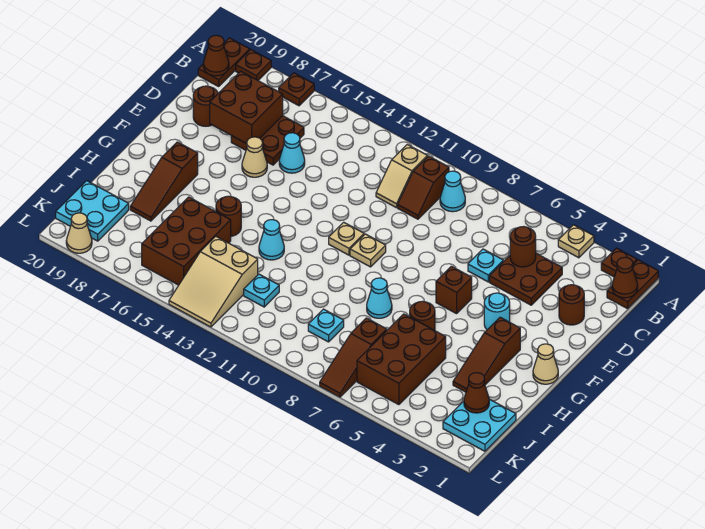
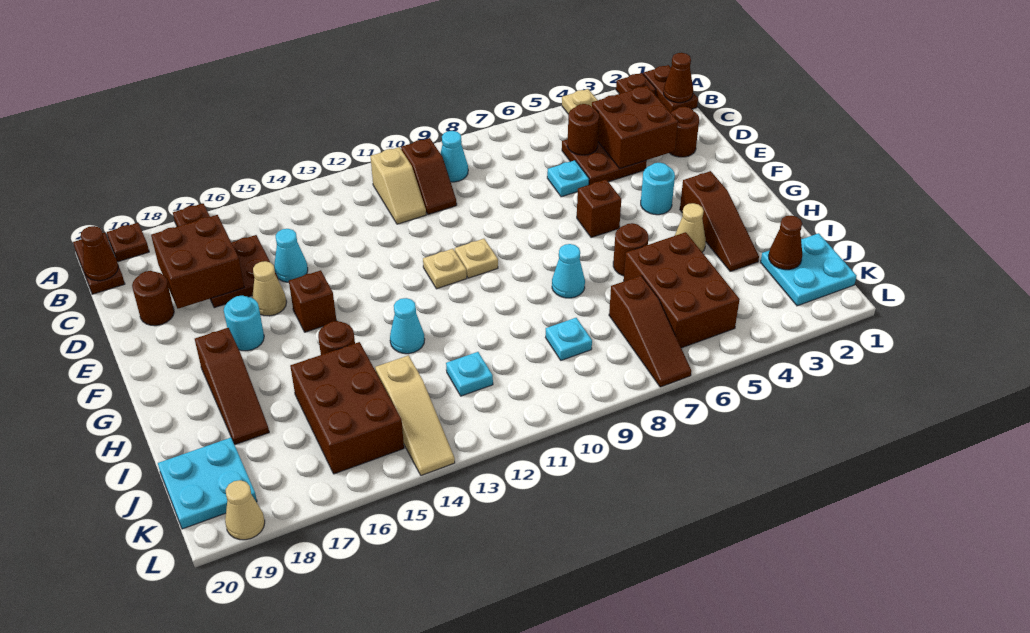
none -> brown 2x2 brick [592,86,678,168]
none -> brown 1x1 brick [289,270,336,332]
none -> cyan 1x1 round brick [224,296,264,351]
tan 1x1 cone [533,344,558,384] -> tan 1x1 cone moved to [675,203,706,252]
tan 2x3 slope [169,236,258,327] -> tan 1x3 slope [375,355,455,475]

